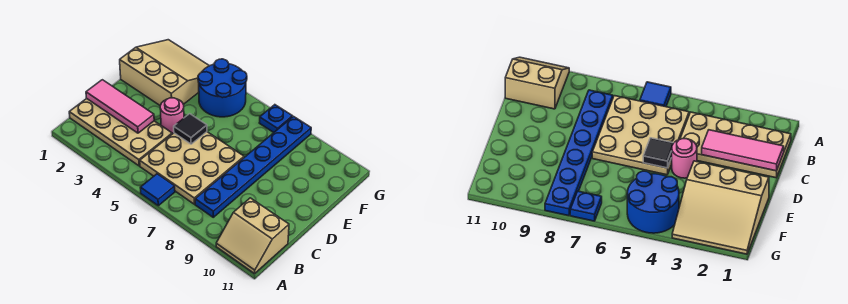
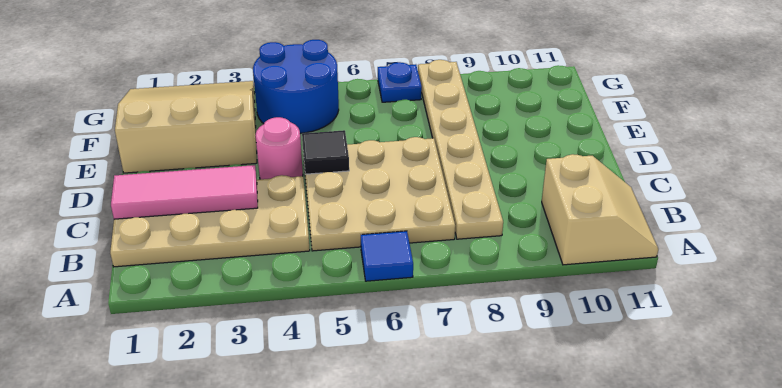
tan 2x2 slope [216,198,289,274] -> tan 2x2 slope turned to [542,154,658,265]
blue 1x6 plate [195,116,311,217] -> tan 1x6 plate [418,60,503,239]

